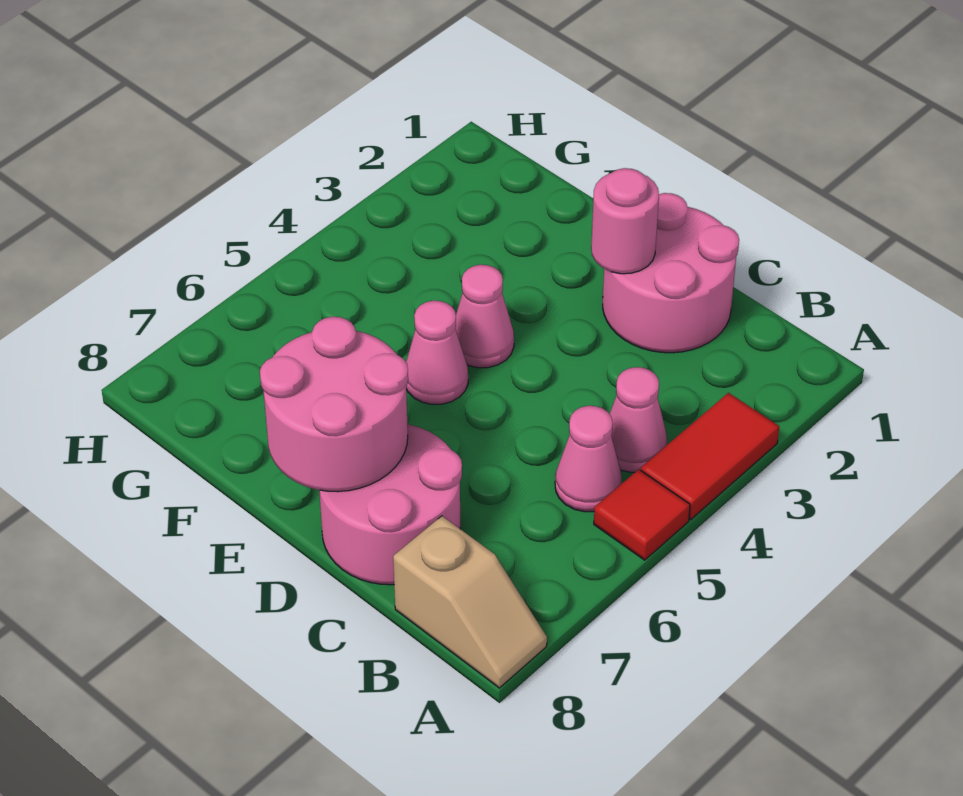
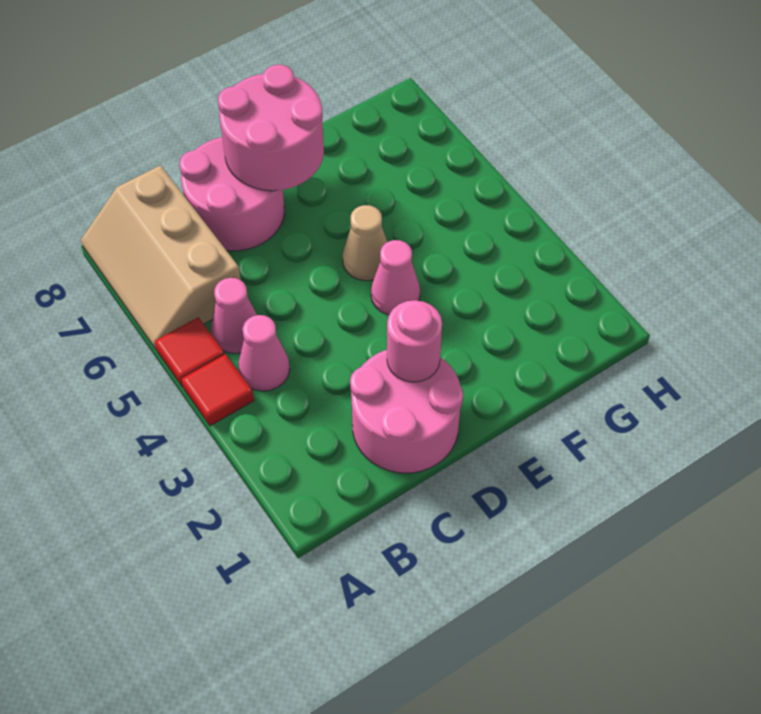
red 1x2 tile [641,393,779,520] -> red 1x1 tile [182,354,254,426]
tan 1x2 slope [393,516,547,688] -> tan 2x3 slope [81,165,241,350]
pink 1x1 cone [406,301,468,405] -> tan 1x1 cone [343,205,387,281]

